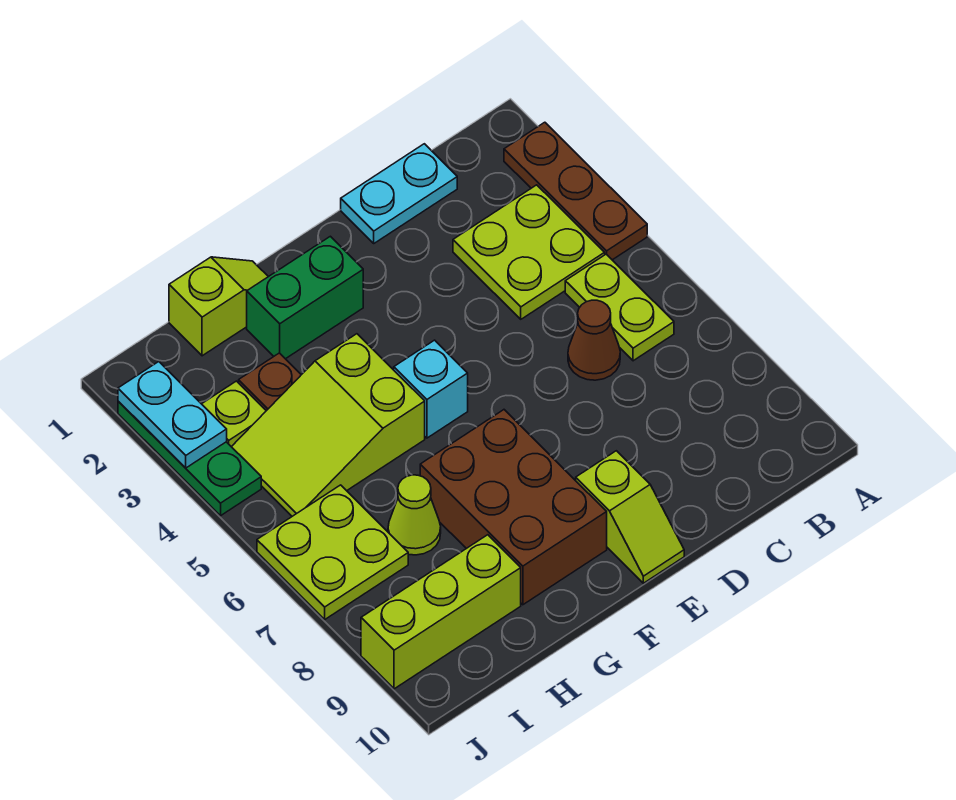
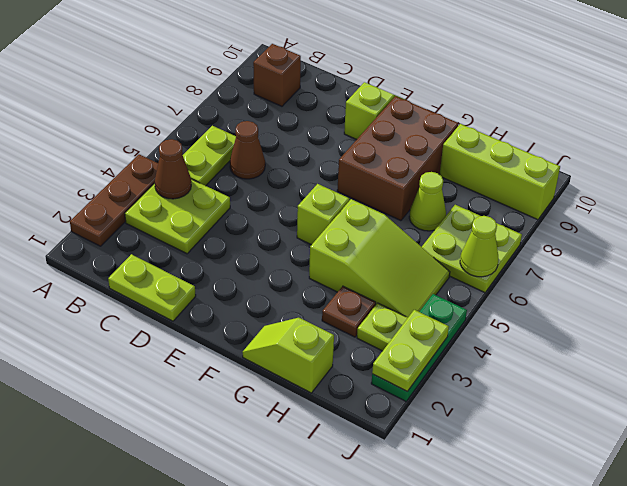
none -> brown 1x1 cone [155,139,191,199]
none -> brown 1x1 brick [253,44,301,106]
cyan 1x2 plate [341,144,457,243] -> lime 1x2 plate [108,254,196,321]
green 1x2 brick [247,236,363,359] -> none
cyan 1x1 brick [394,340,468,438] -> lime 1x1 brick [297,184,349,245]
cyan 1x2 plate [118,362,227,468] -> lime 1x2 plate [372,310,449,391]
none -> lime 1x1 cone [460,216,498,277]

